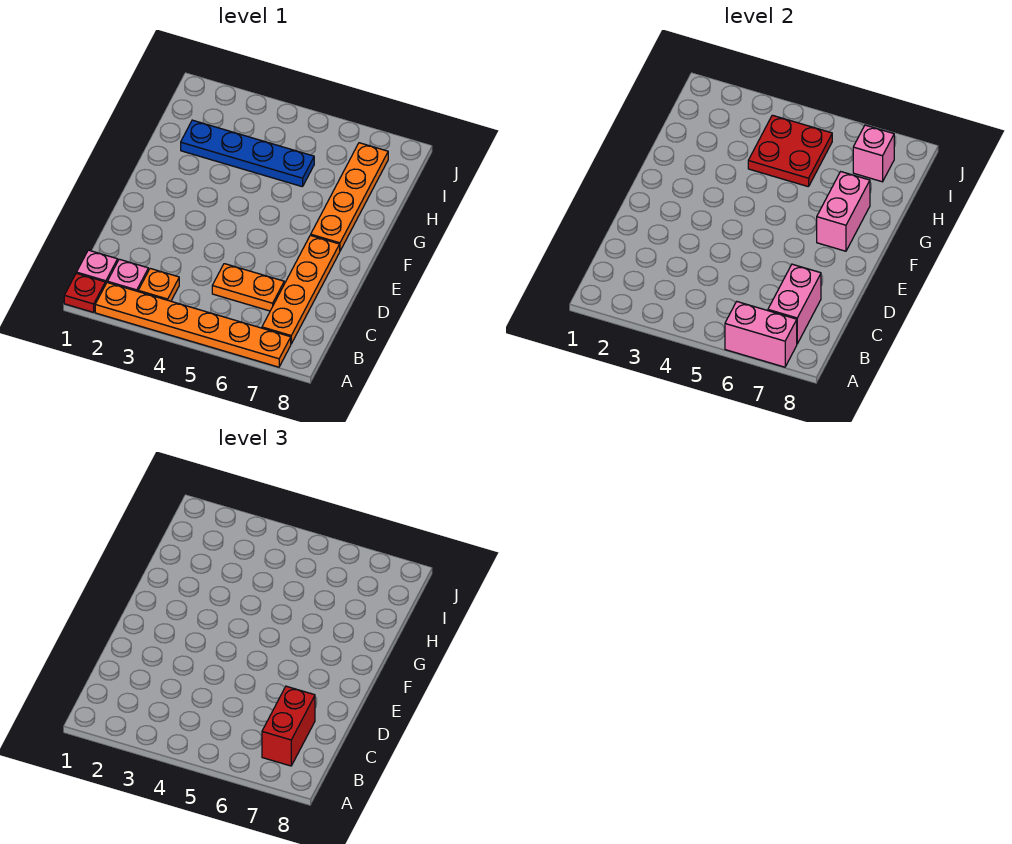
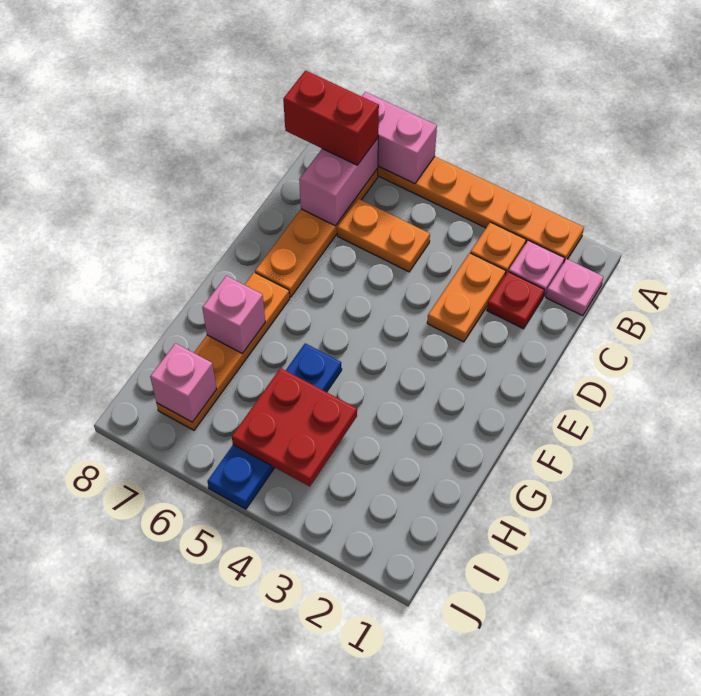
red 1x1 plate [64,273,105,312] -> red 1x1 plate moved to [487,272,544,329]
red 1x2 brick [262,686,315,766] -> red 1x2 brick turned to [283,70,379,165]
none -> orange 1x2 plate [427,253,506,342]
pink 1x2 brick [817,172,870,251] -> pink 1x1 brick [202,276,265,354]
blue 1x4 plate [181,120,314,187] -> blue 1x4 plate turned to [207,343,342,509]

